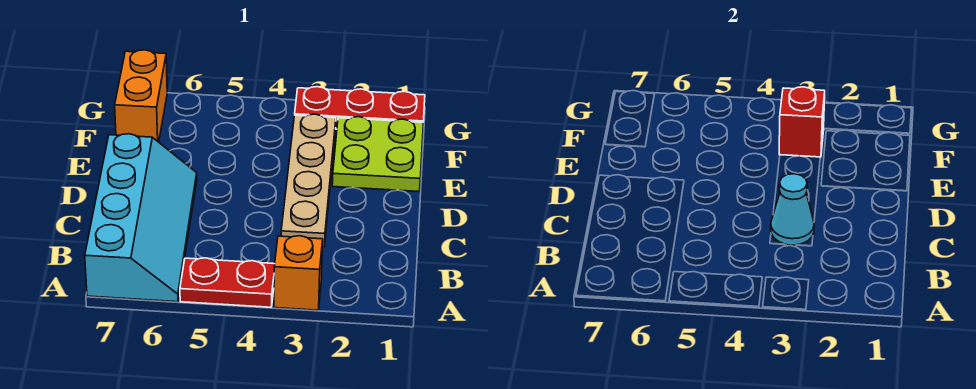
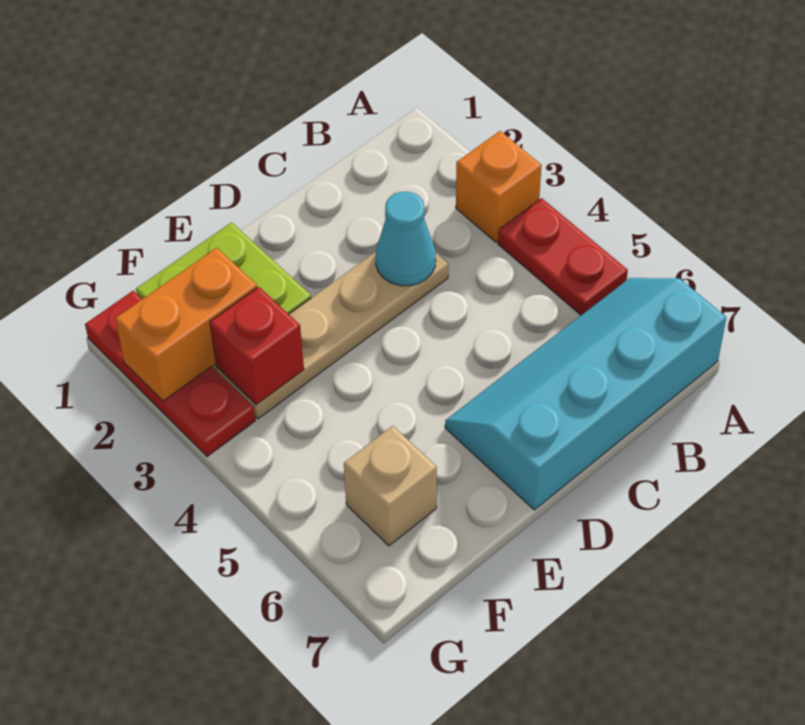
none -> tan 1x1 brick [344,426,437,546]
orange 1x2 brick [115,50,167,142] -> orange 1x2 brick moved to [115,248,257,401]

